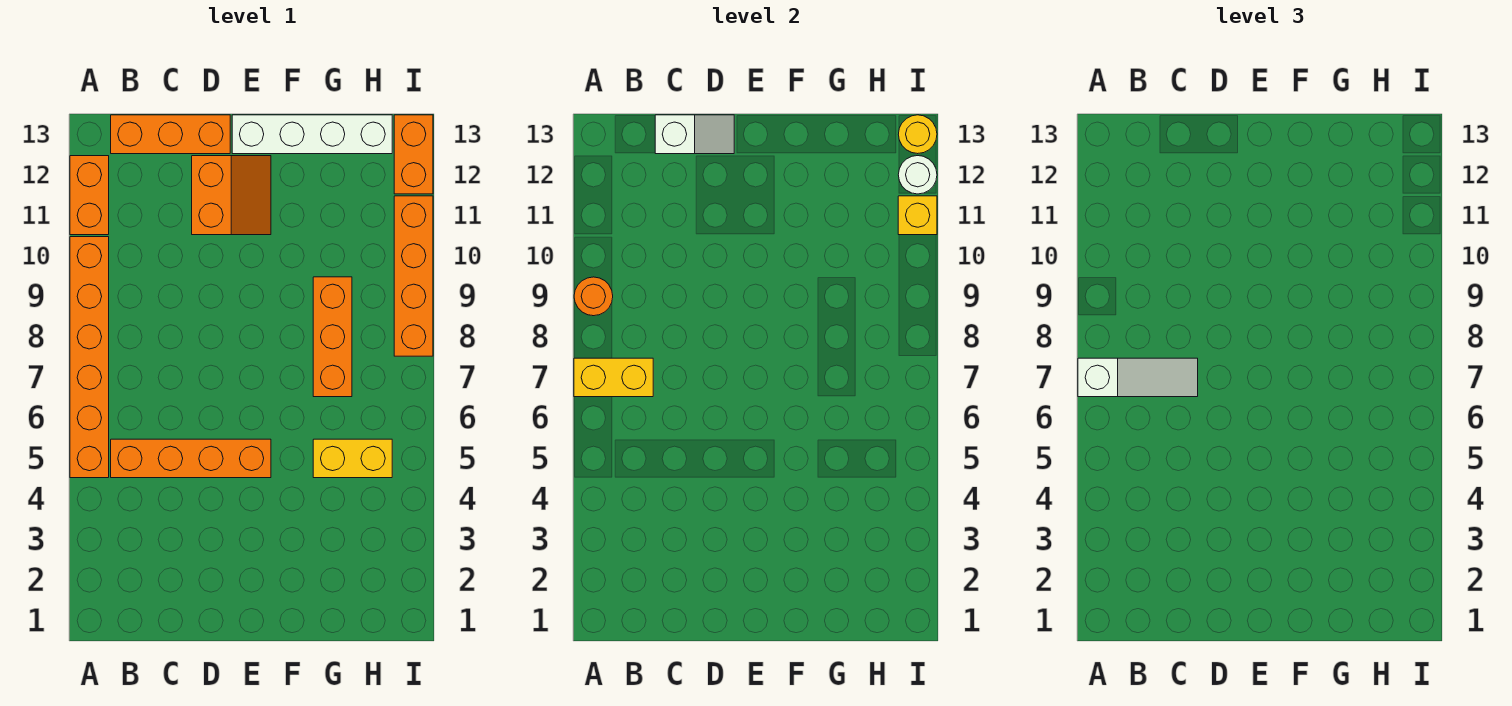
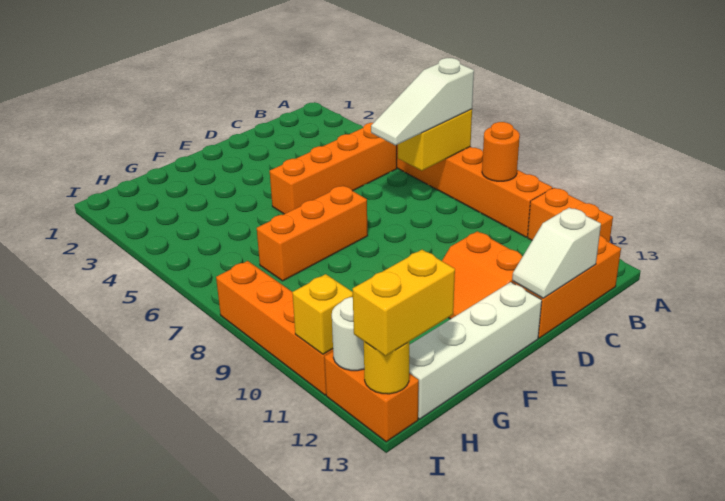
yellow 1x2 brick [313,439,392,478] -> yellow 1x2 brick moved to [353,250,455,356]
orange 1x3 brick [313,277,352,397] -> orange 1x3 brick turned to [257,186,368,281]

